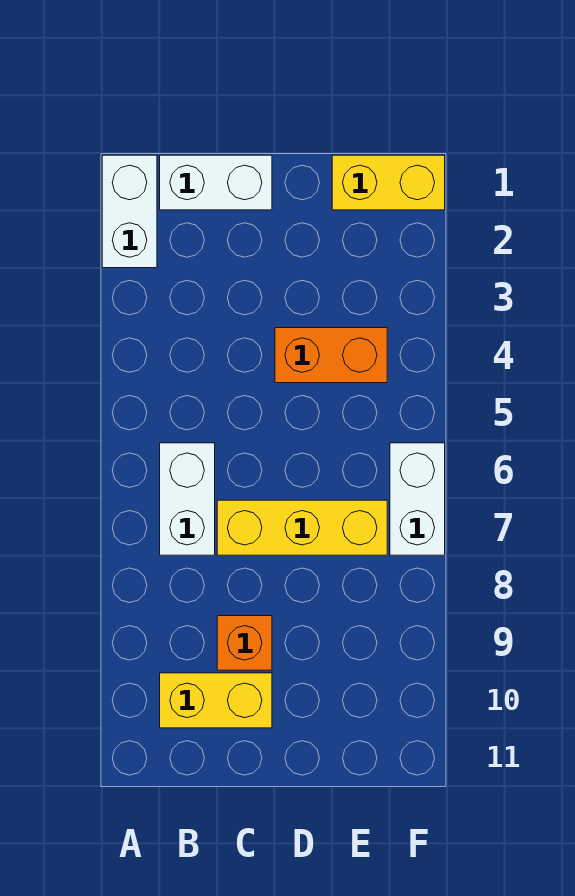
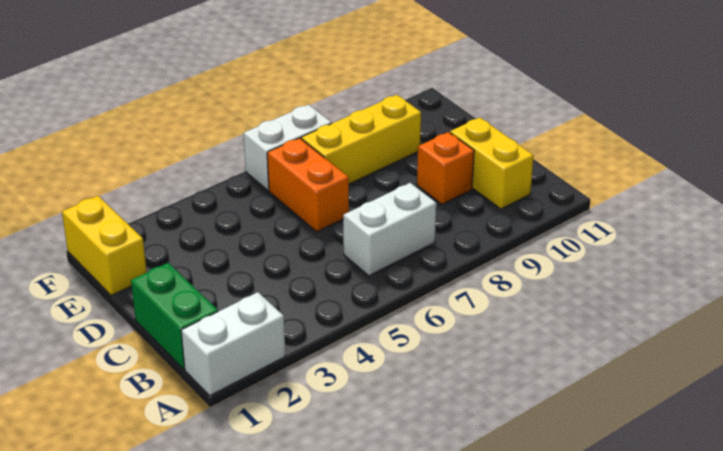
white 1x2 brick [160,155,272,210] -> green 1x2 brick [131,263,218,369]
yellow 1x3 brick [217,500,387,555] -> yellow 1x3 brick turned to [301,95,421,184]
orange 1x2 brick [275,328,387,383] -> orange 1x2 brick moved to [267,138,349,232]

